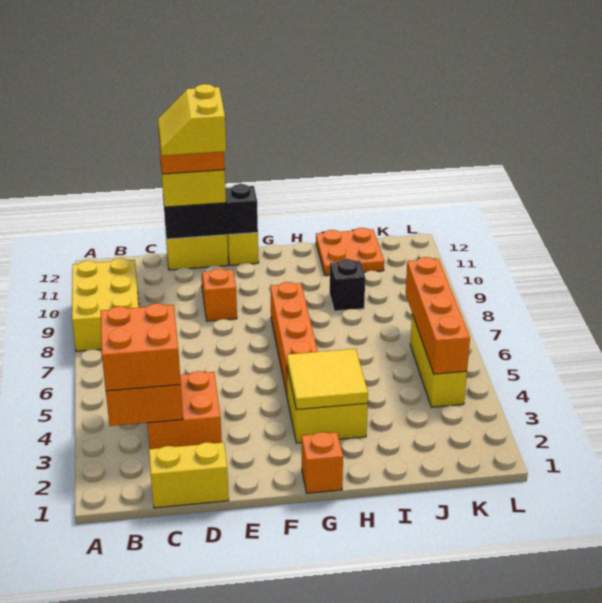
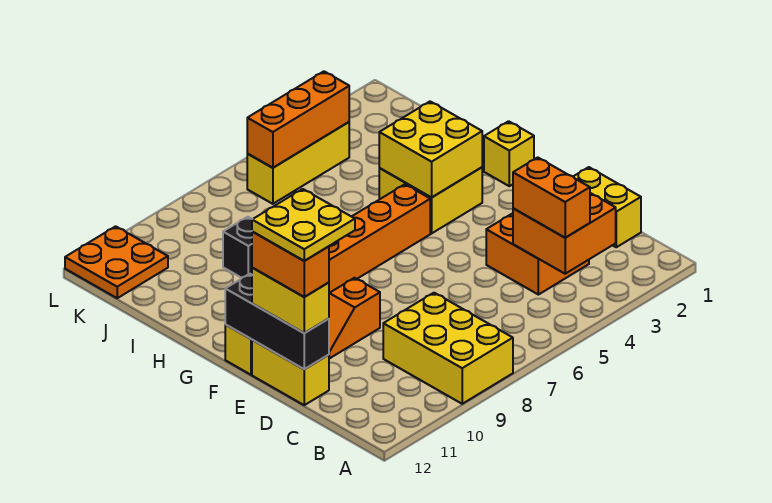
yellow 2x3 brick [72,258,139,351] -> yellow 2x3 brick turned to [383,293,513,404]
orange 2x2 brick [101,303,181,391] -> orange 1x2 brick [513,157,590,238]
yellow 2x2 slope [158,84,226,156] -> yellow 2x2 plate [252,189,355,261]
orange 1x1 brick [302,432,343,493] -> yellow 1x1 brick [484,121,534,186]
yellow 2x2 tile [287,349,368,410] -> yellow 2x2 brick [379,102,482,198]
orange 2x2 plate [316,228,384,275] -> orange 2x2 plate moved to [65,226,168,298]
orange 1x4 brick [406,257,470,374] -> orange 1x3 brick [247,71,349,168]

